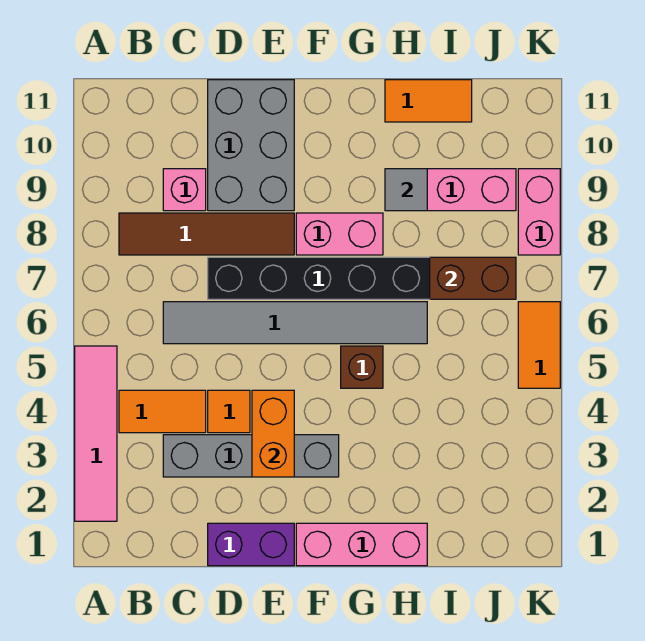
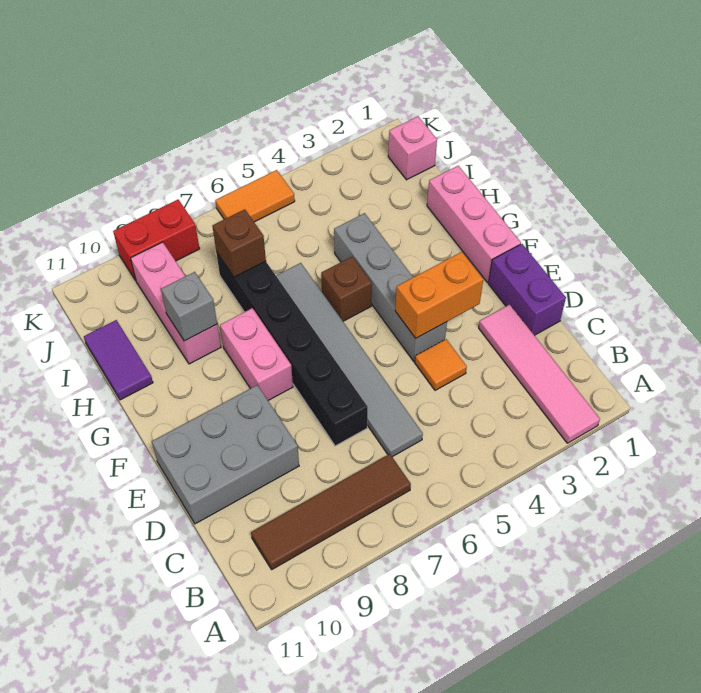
pink 1x4 tile [75,346,117,521] -> pink 1x4 tile turned to [479,304,600,443]
orange 1x2 tile [119,390,206,433] -> none
brown 1x4 tile [119,213,294,255] -> brown 1x4 tile turned to [251,454,411,569]
grey 1x4 brick [163,435,339,477] -> grey 1x4 brick moved to [334,213,447,361]
pink 1x1 brick [163,169,206,211] -> pink 1x1 brick moved to [388,116,437,180]
grey 1x1 tile [385,169,427,211] -> grey 1x1 brick [161,272,217,341]
orange 1x2 tile [385,80,472,122] -> purple 1x2 tile [84,320,153,400]
brown 1x2 brick [430,257,516,299] -> brown 1x1 brick [212,209,266,277]
pink 1x2 brick [518,169,560,255] -> red 1x2 brick [113,200,200,281]

